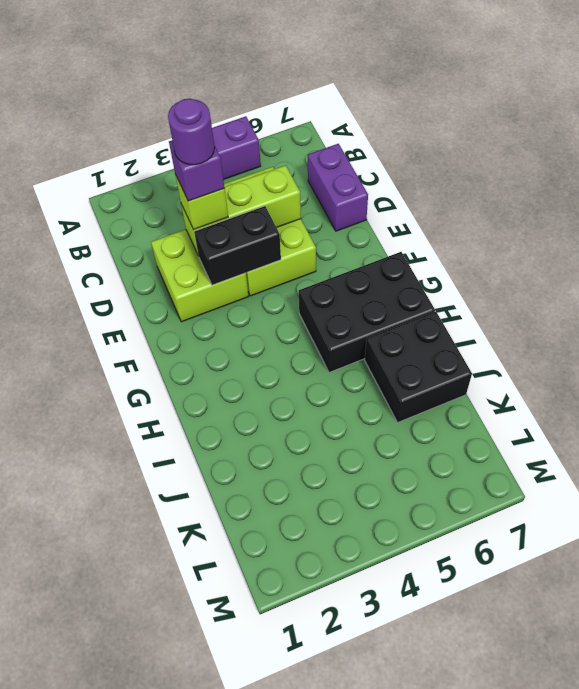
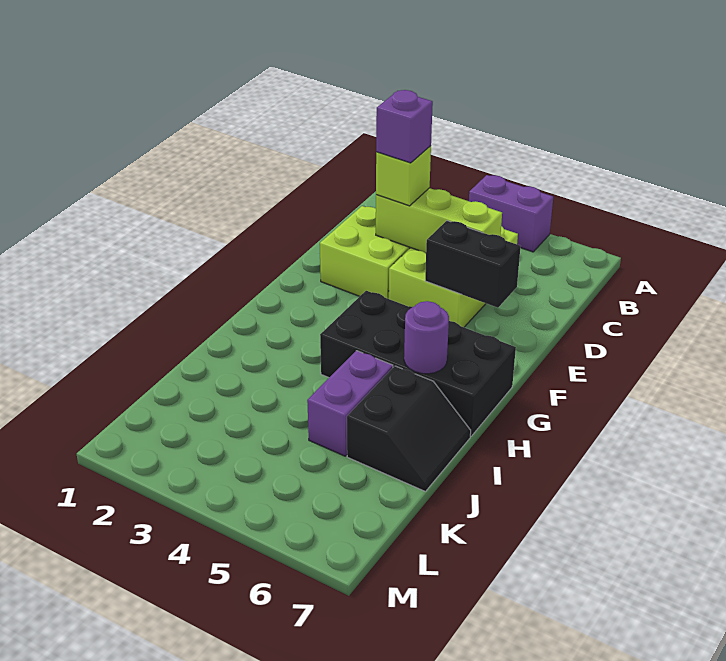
purple 1x2 brick [308,144,368,231] -> purple 1x2 brick moved to [307,351,393,456]
purple 1x1 round brick [168,98,214,165] -> purple 1x1 round brick moved to [404,301,449,374]
black 1x2 brick [194,206,281,285] -> black 1x2 brick moved to [425,221,521,308]
black 2x3 brick [299,252,435,372] -> black 2x4 brick [320,291,516,436]
black 2x2 brick [365,311,472,422] -> black 2x2 slope [347,366,471,492]

